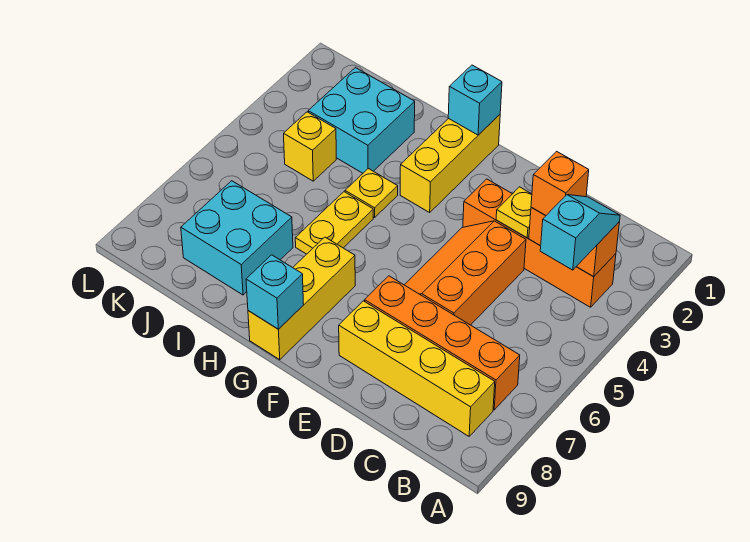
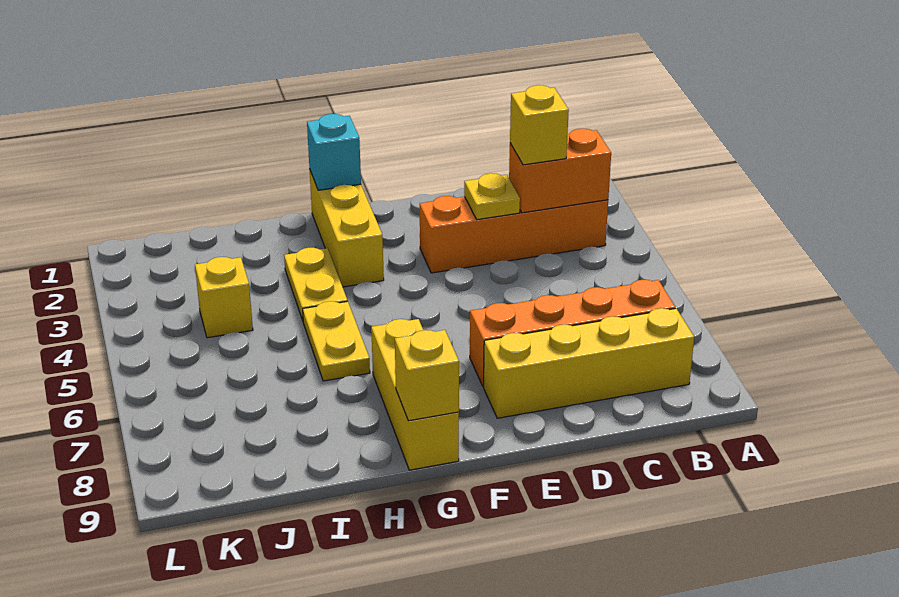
cyan 1x2 slope [540,195,620,270] -> none
orange 1x1 brick [531,151,589,215] -> yellow 1x1 brick [510,85,569,165]
orange 2x3 slope [405,221,526,325] -> none
cyan 1x1 brick [246,255,304,329] -> yellow 1x1 brick [395,330,459,421]
yellow 1x1 plate [345,169,398,218] -> yellow 1x2 plate [284,248,347,321]
cyan 2x2 brick [308,68,415,173] -> none
cyan 2x2 brick [181,181,293,295] -> none

